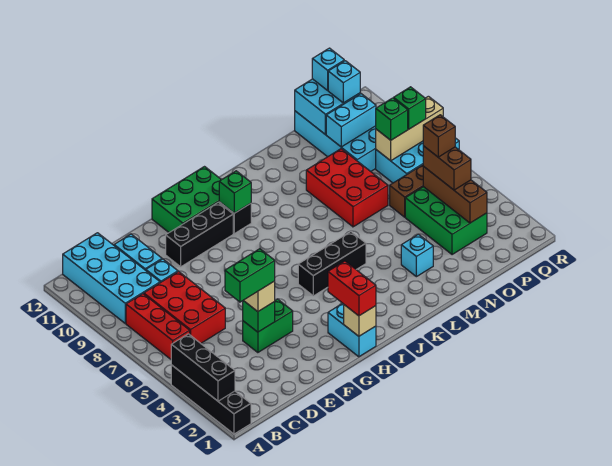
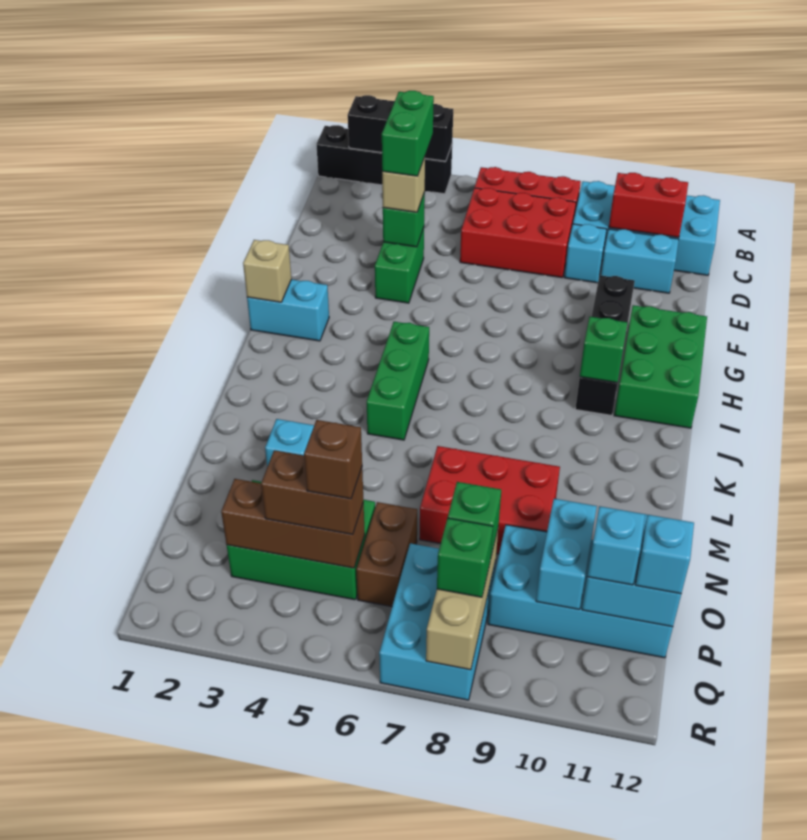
red 1x2 brick [328,261,376,316] -> red 1x2 brick moved to [609,173,688,237]
black 1x3 brick [298,232,366,296] -> green 1x3 brick [367,322,429,440]

